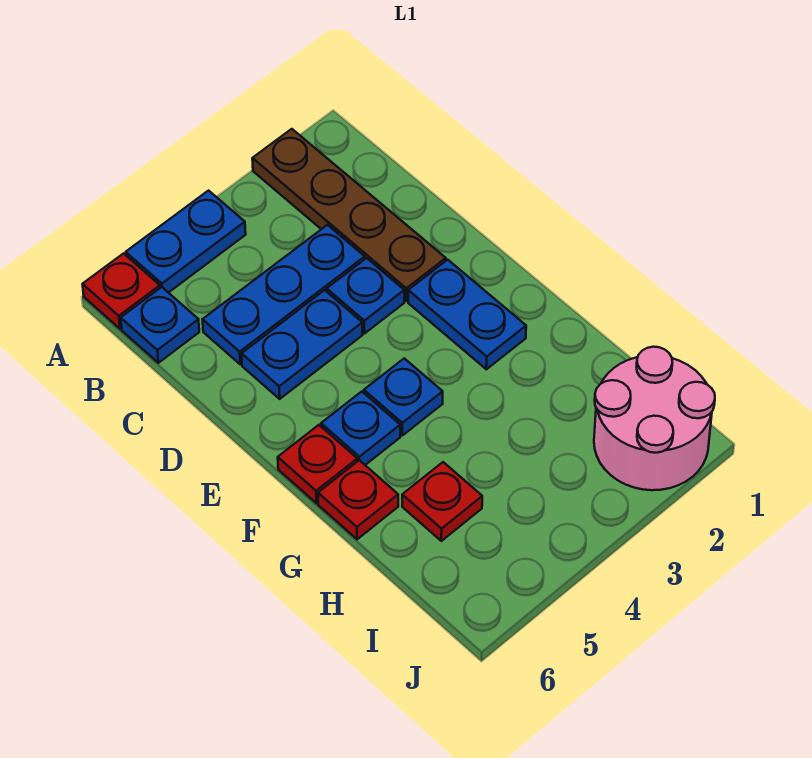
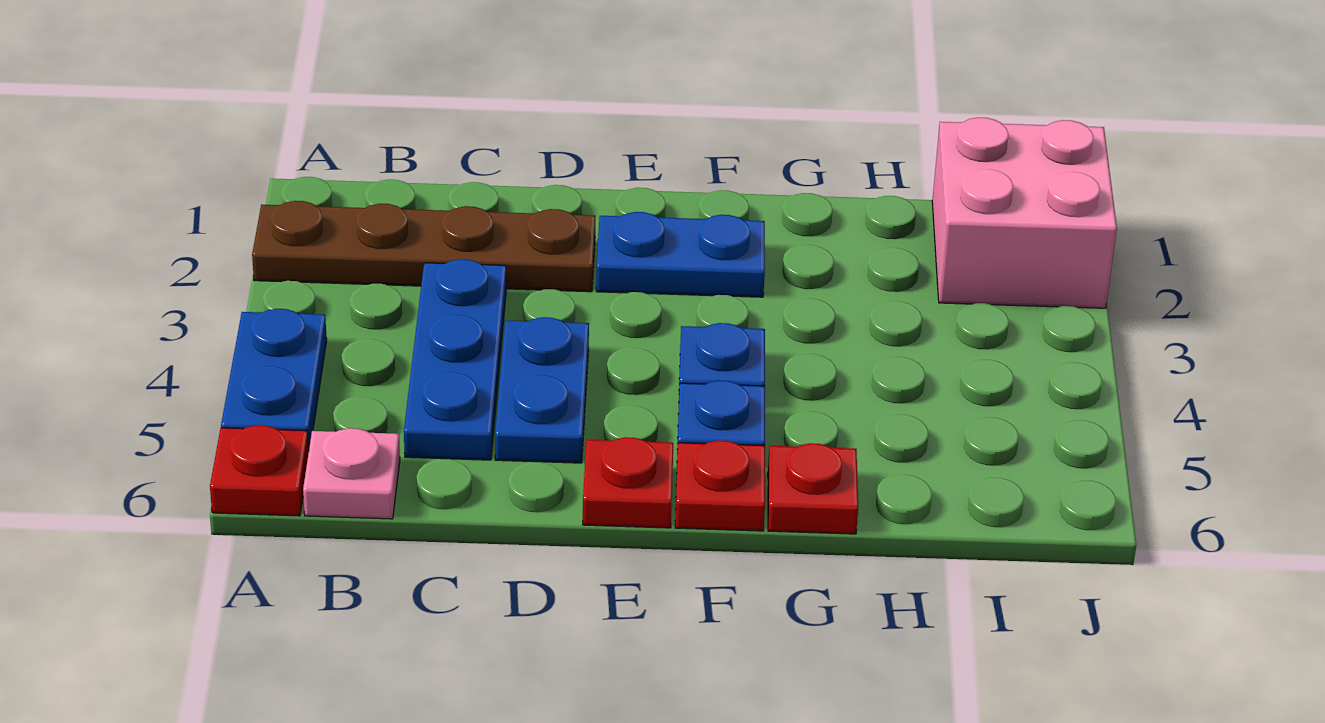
blue 1x1 plate [121,287,199,363] -> pink 1x1 plate [303,428,400,519]
blue 1x1 plate [327,258,404,333] -> none
red 1x1 plate [402,462,482,541] -> red 1x1 plate moved to [583,437,673,528]
pink 2x2 round brick [594,347,715,490] -> pink 2x2 brick [932,118,1117,308]

